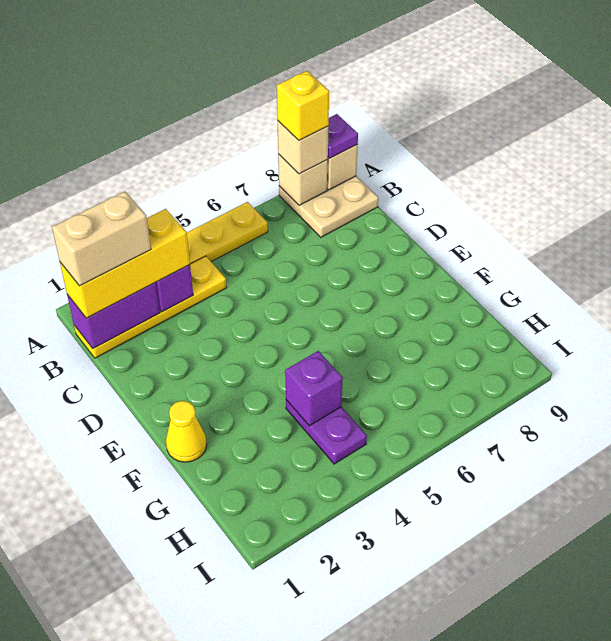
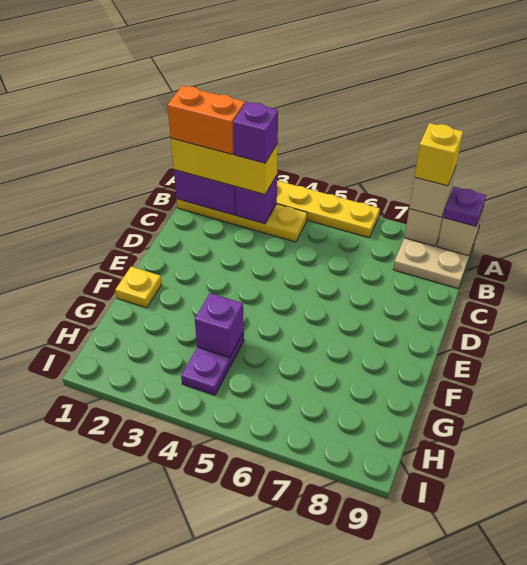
tan 1x2 brick [52,192,151,286] -> orange 1x2 brick [167,86,245,154]
none -> purple 1x1 brick [233,102,278,163]
yellow 1x1 cone [166,401,207,462] -> yellow 1x1 plate [115,267,162,308]

